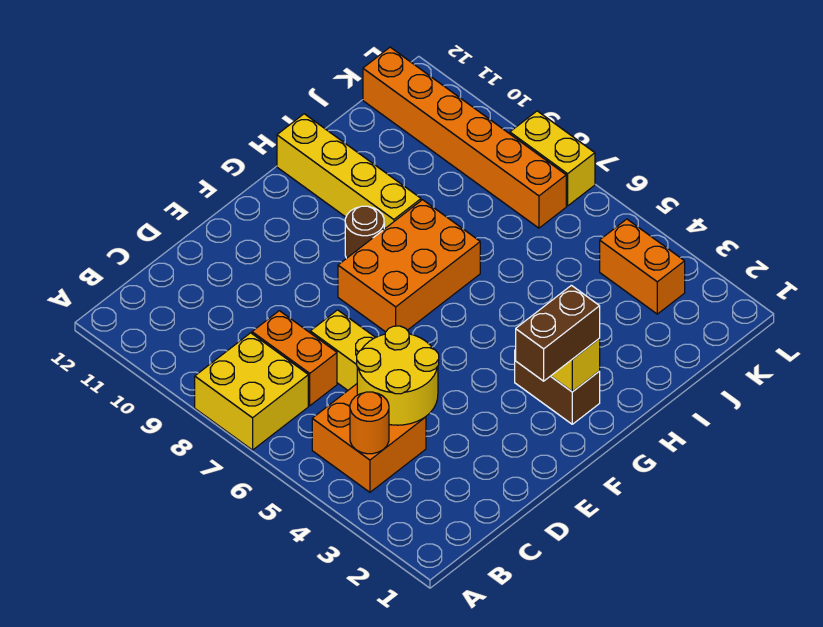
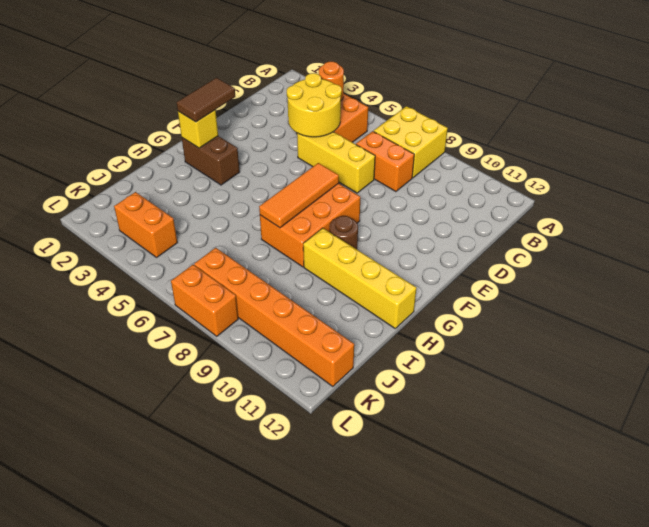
brown 1x2 brick [516,285,600,381] -> brown 1x2 tile [177,78,235,122]
none -> orange 1x3 tile [259,163,339,228]
yellow 1x2 brick [510,111,595,206] -> orange 1x2 brick [171,265,238,336]

